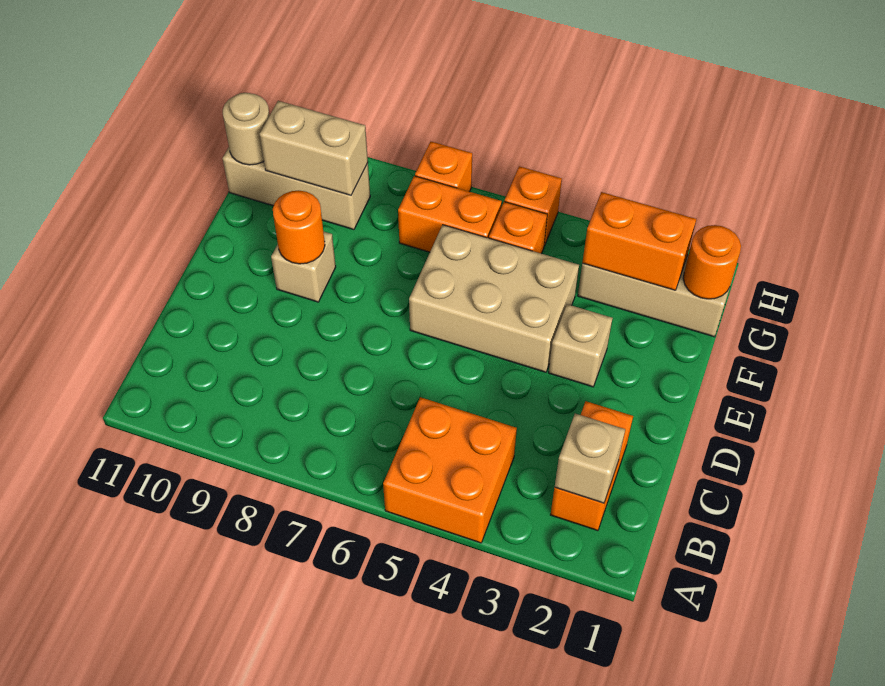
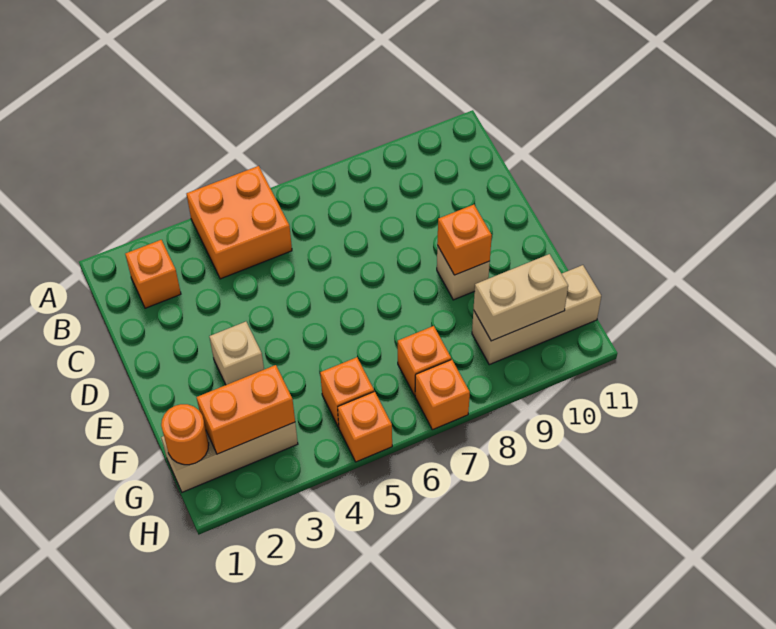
orange 1x2 brick [550,401,633,531] -> orange 1x1 brick [125,240,181,308]
tan 1x1 brick [555,414,625,503] -> none
tan 2x3 brick [409,225,579,372] -> none
orange 1x1 round brick [273,191,325,264] -> orange 1x1 brick [437,205,492,275]
orange 1x2 brick [398,176,502,252] -> orange 1x1 brick [398,326,451,396]
tan 1x1 round brick [223,93,270,165] -> none

